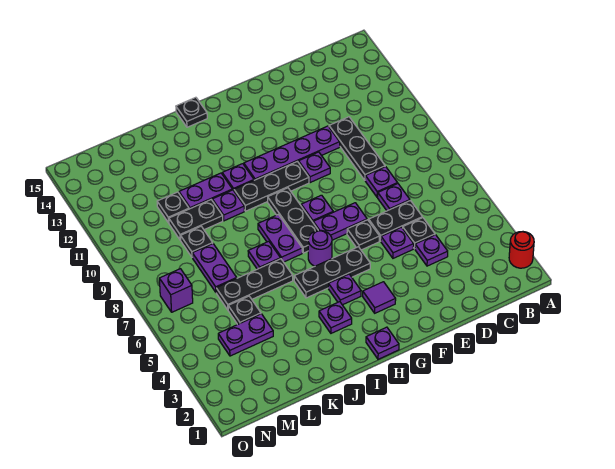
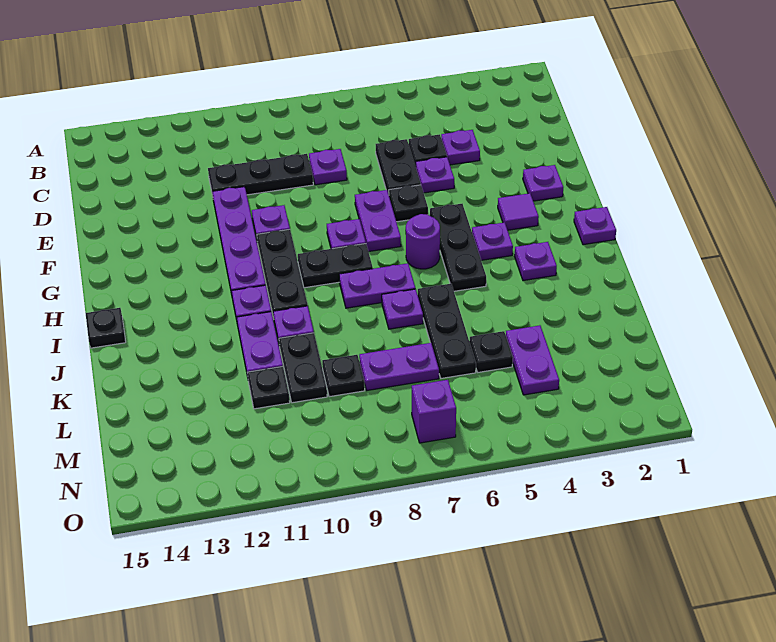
red 1x1 round brick [509,232,534,268] -> none
purple 1x1 plate [378,184,410,211] -> purple 1x1 plate moved to [523,165,563,201]
black 1x3 plate [268,188,318,253] -> black 1x2 plate [298,244,373,288]

